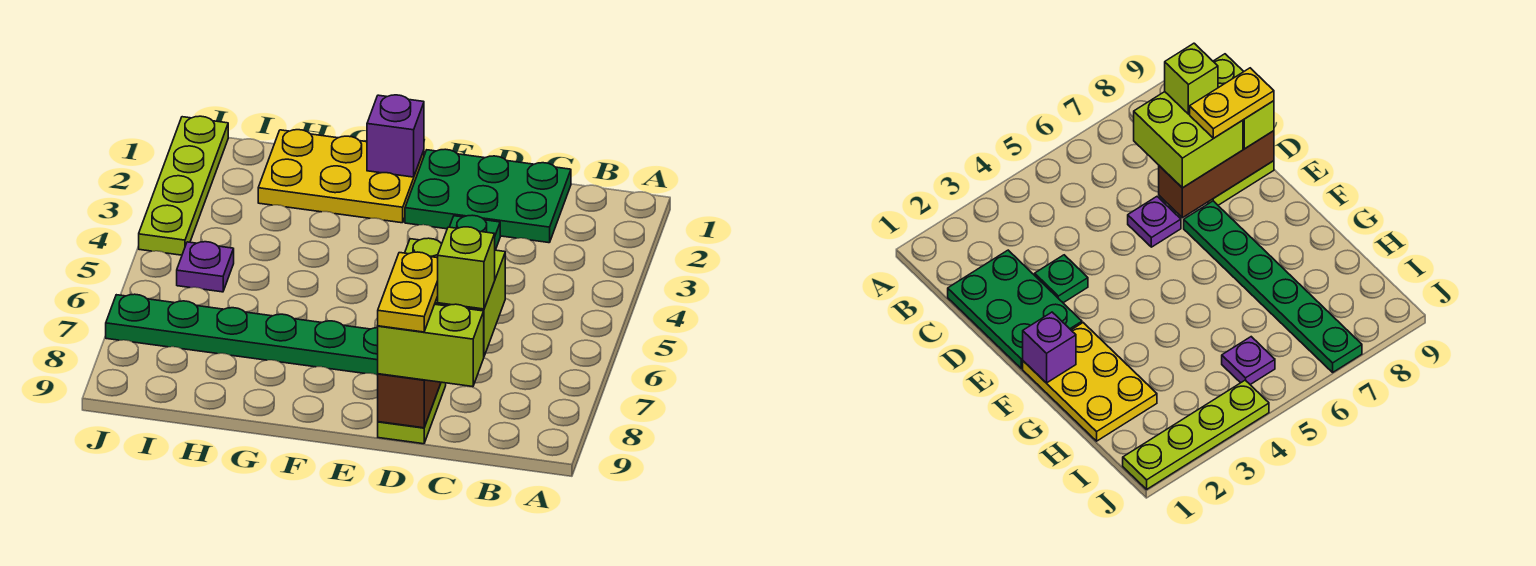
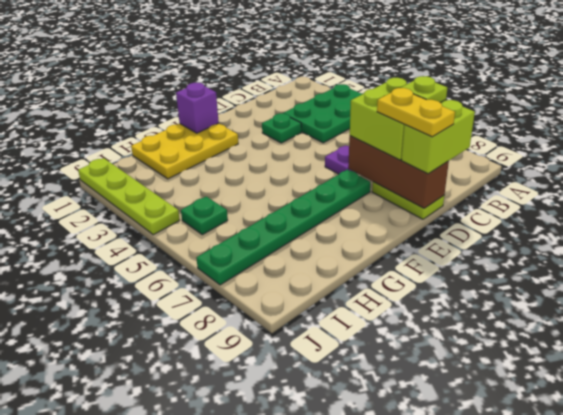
green 2x3 plate [405,149,571,243] -> green 2x3 plate moved to [284,84,364,143]
lime 1x1 brick [438,227,495,309] -> lime 1x1 plate [401,76,447,103]
purple 1x1 plate [177,242,234,292] -> green 1x1 plate [181,197,228,235]

